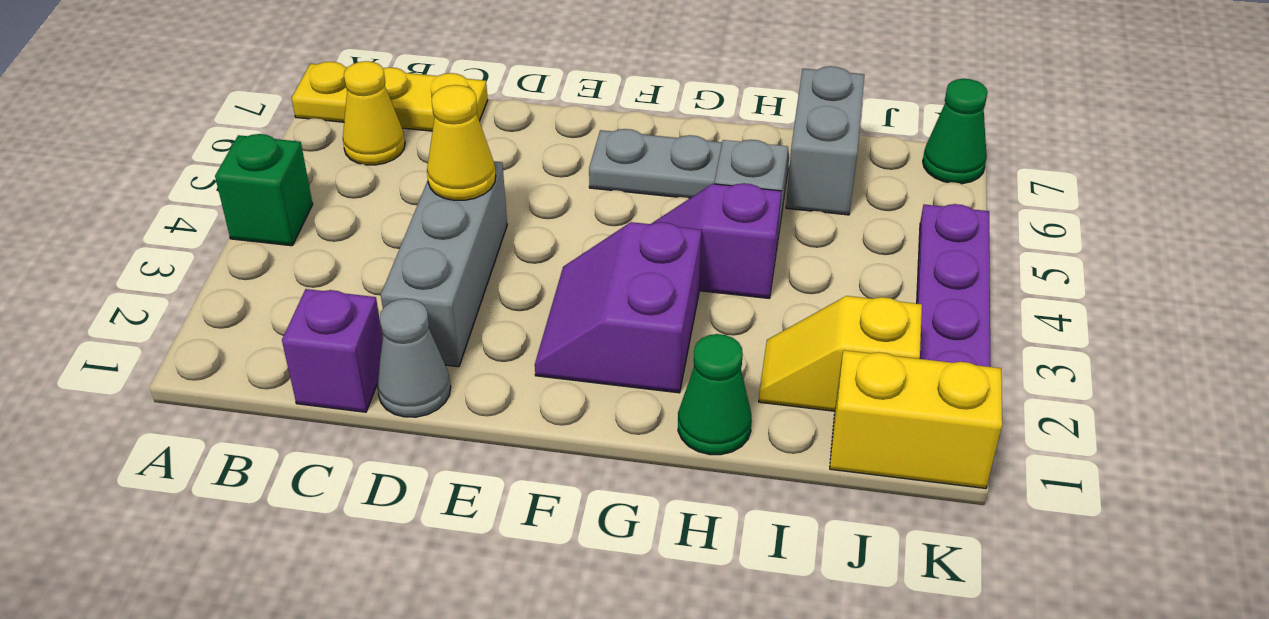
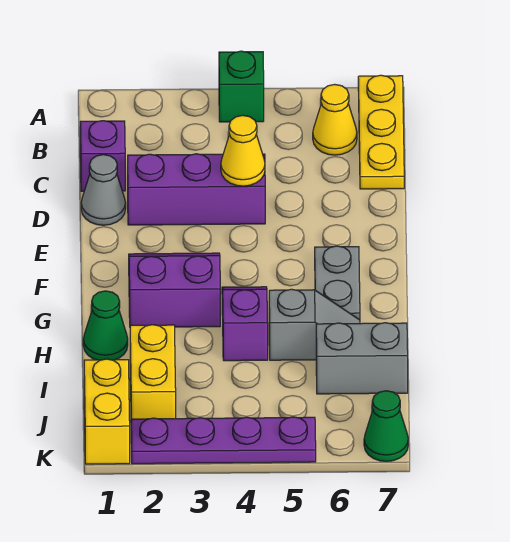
grey 1x3 brick [381,161,507,367] -> purple 1x3 brick [128,154,265,225]
yellow 1x2 slope [759,296,922,411] -> yellow 1x2 brick [130,325,176,419]

